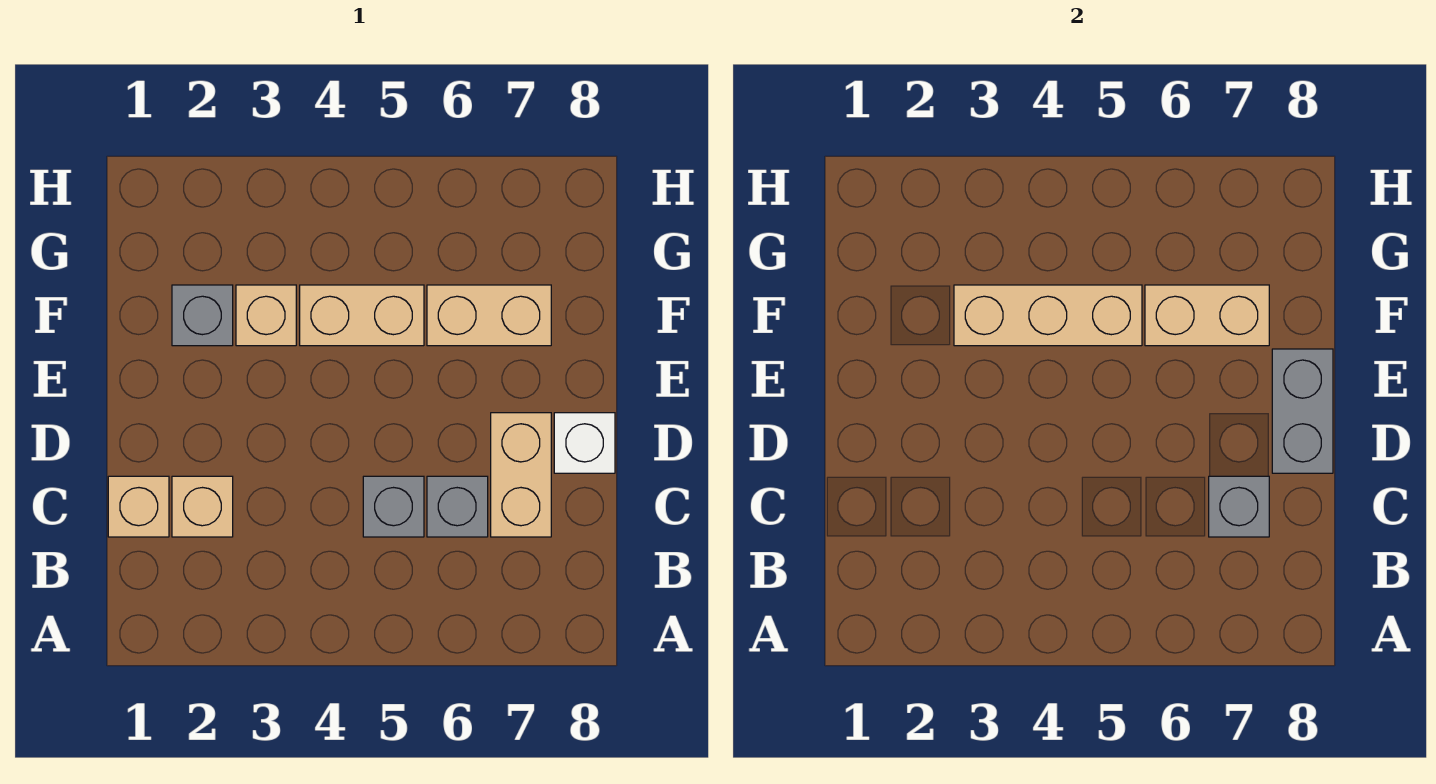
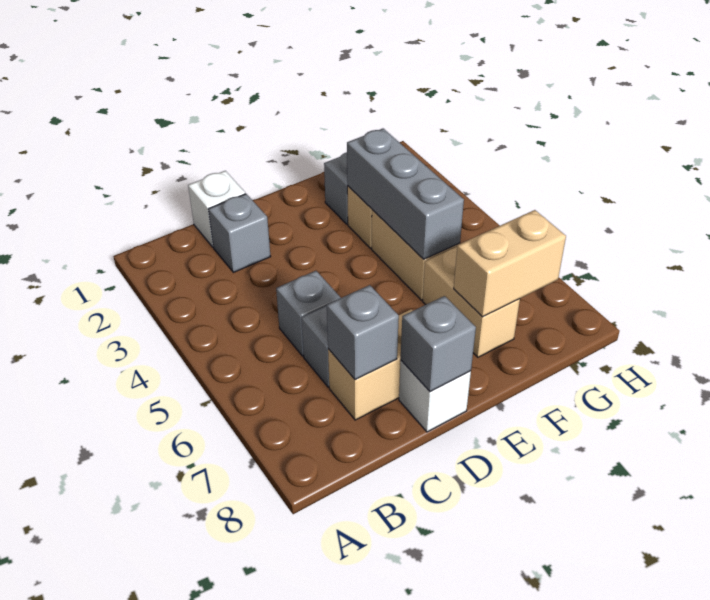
tan 1x1 brick [108,476,169,537] -> white 1x1 brick [188,171,245,247]
tan 1x1 brick [172,476,233,537] -> grey 1x1 brick [208,194,271,272]
grey 1x2 brick [1272,349,1333,473] -> grey 1x1 brick [401,296,476,392]
tan 1x3 brick [954,285,1142,346] -> grey 1x3 brick [347,129,464,259]
tan 1x2 brick [1145,285,1269,346] -> tan 1x2 brick turned to [454,210,566,317]

